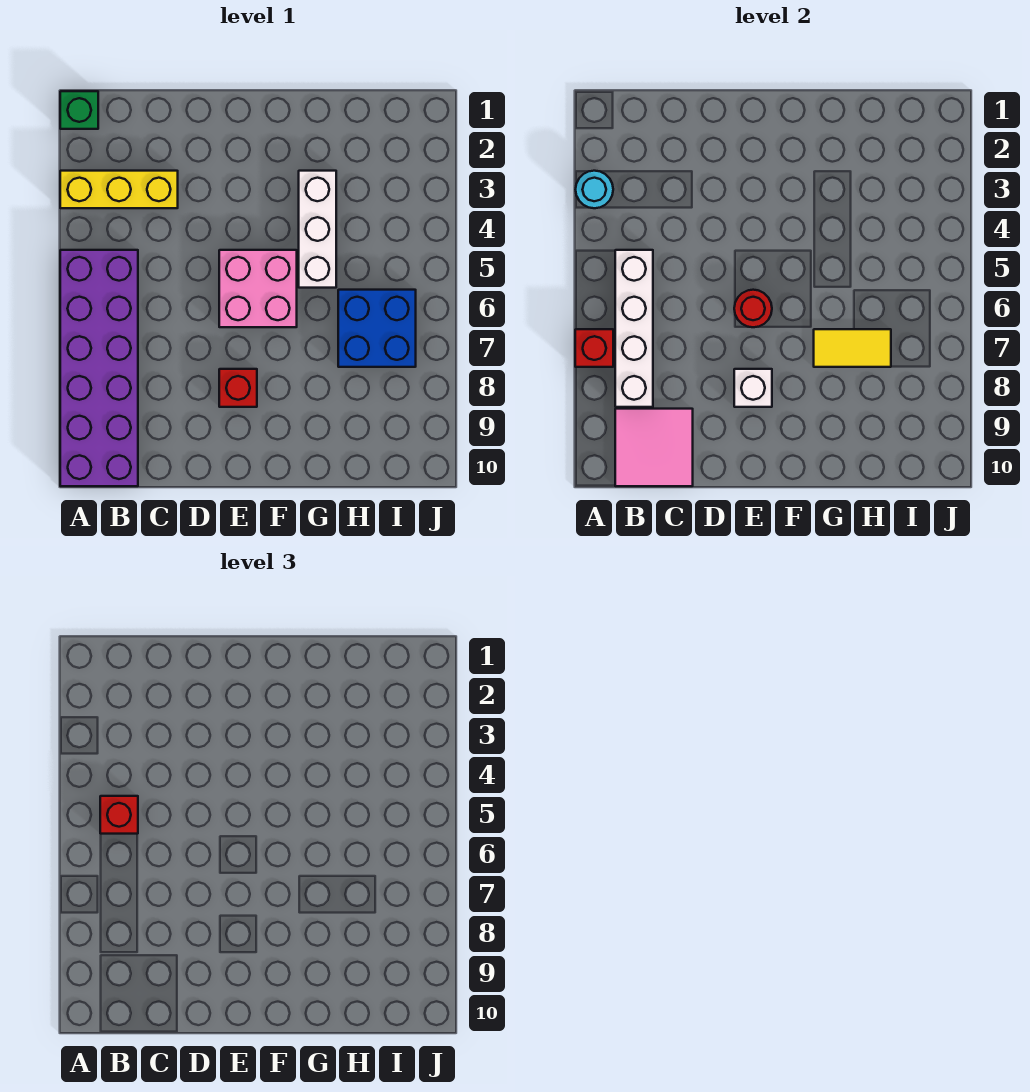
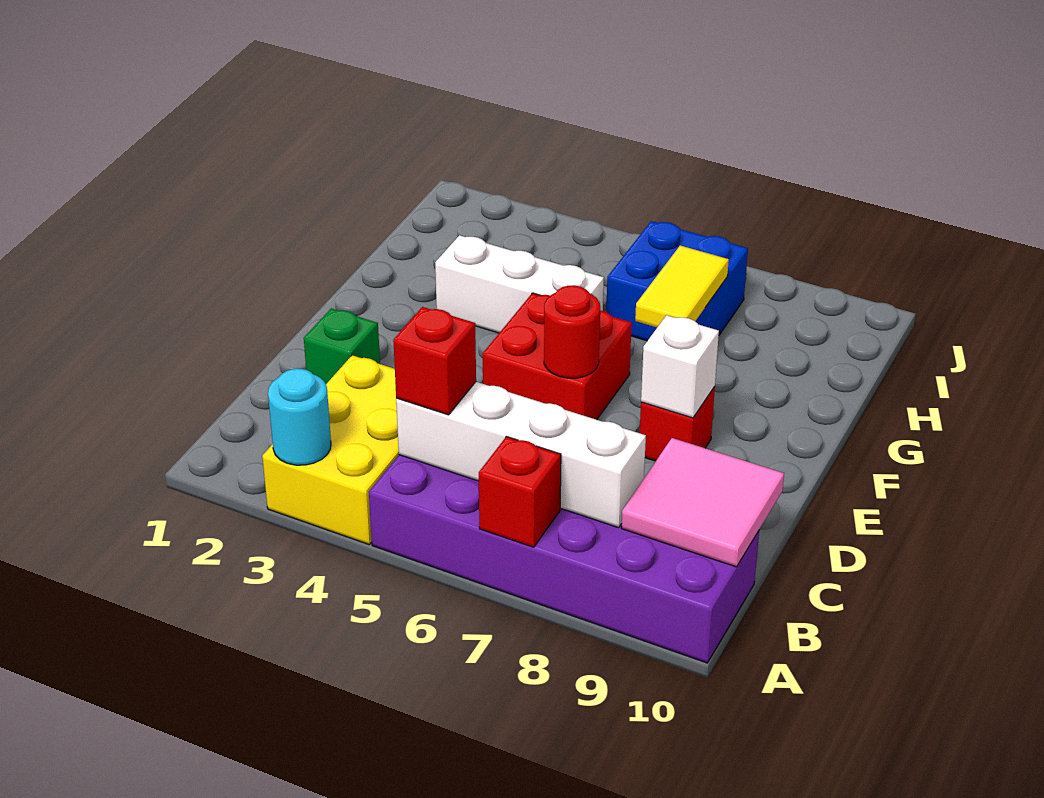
green 1x1 brick [60,91,98,129] -> green 1x1 brick moved to [304,308,380,384]
yellow 1x3 brick [60,171,178,208] -> yellow 2x3 brick [262,355,399,544]
pink 2x2 brick [219,250,297,327] -> red 2x2 brick [483,293,632,420]

